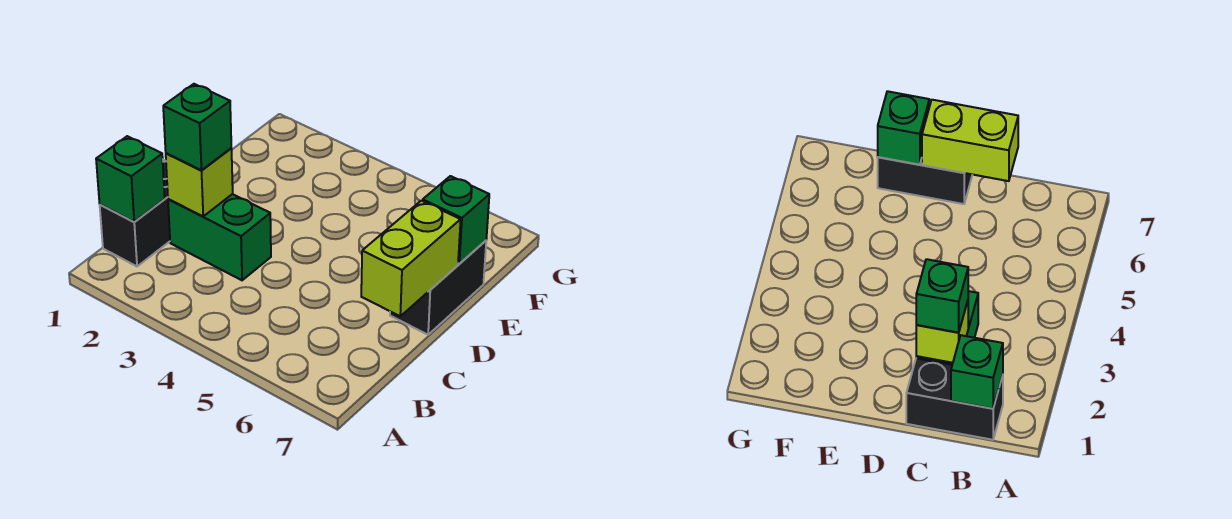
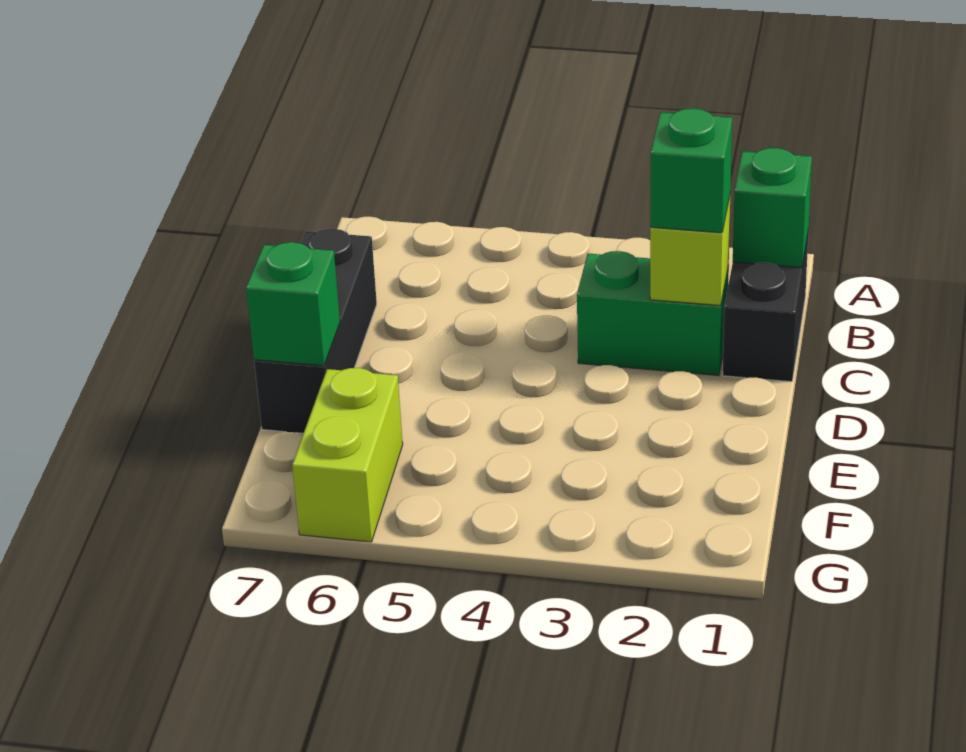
lime 1x2 brick [361,201,461,316] -> lime 1x2 brick moved to [292,368,403,542]
black 1x2 brick [390,241,486,335] -> black 1x3 brick [254,229,377,433]

